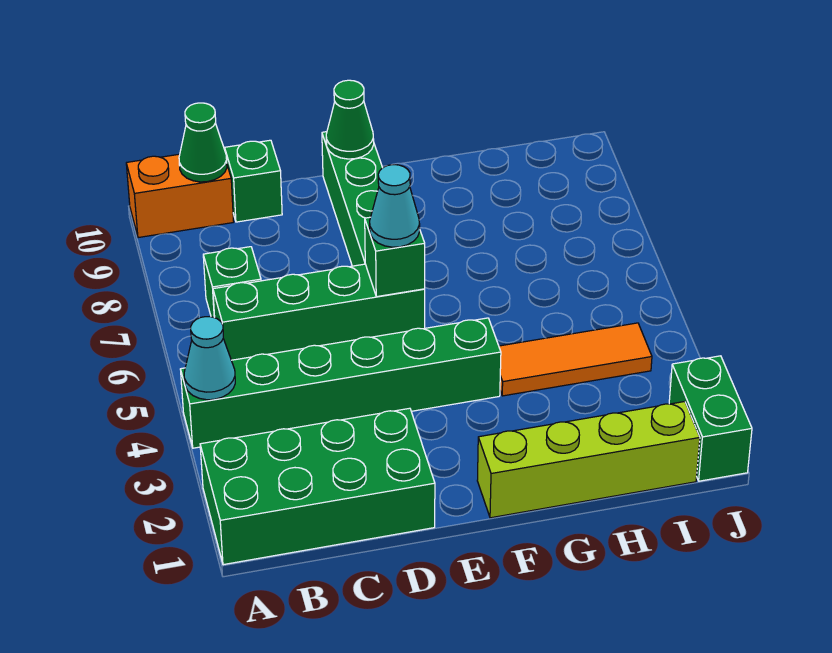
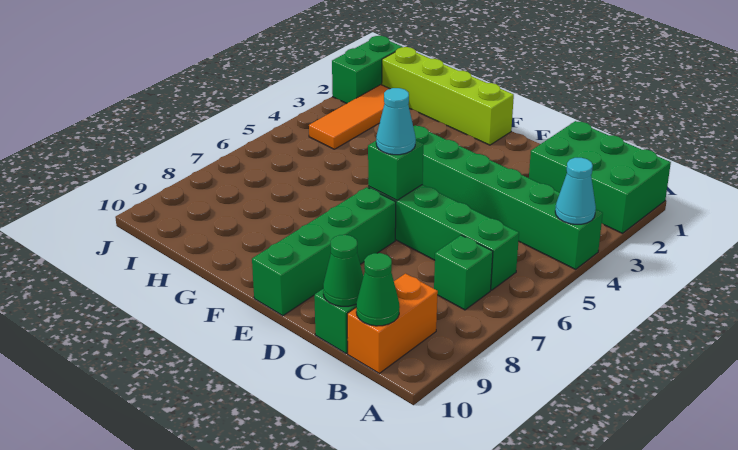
green 2x4 brick [200,408,435,565] -> green 2x3 brick [529,121,671,233]
orange 1x2 brick [126,154,234,238] -> orange 1x2 brick turned to [347,274,438,373]
green 1x1 cone [326,80,374,159] -> green 1x1 cone moved to [323,235,363,306]
orange 1x3 tile [499,323,652,396] -> orange 1x3 tile turned to [309,85,389,149]

